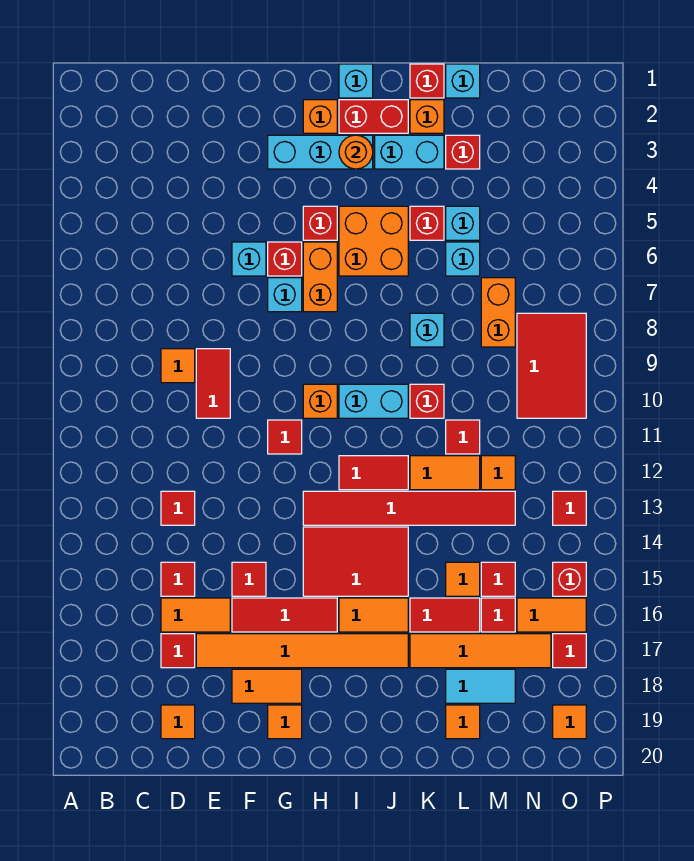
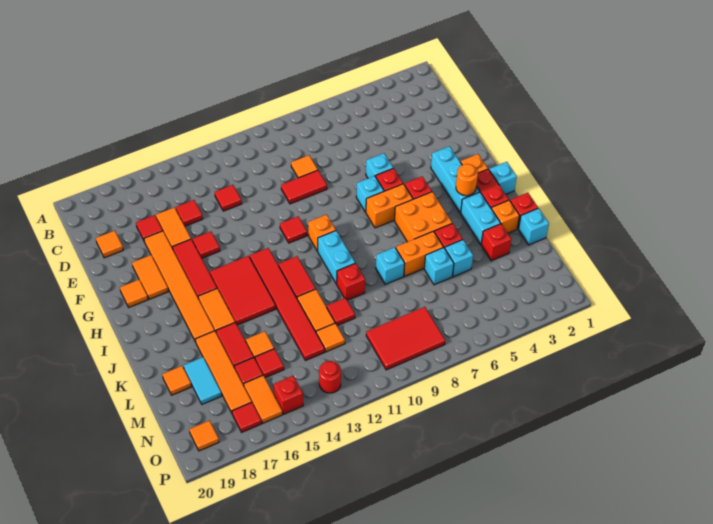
orange 1x2 brick [481,278,515,347] -> orange 1x2 brick moved to [396,231,443,276]
red 1x1 tile [553,491,586,525] -> red 1x1 round brick [319,361,341,393]

